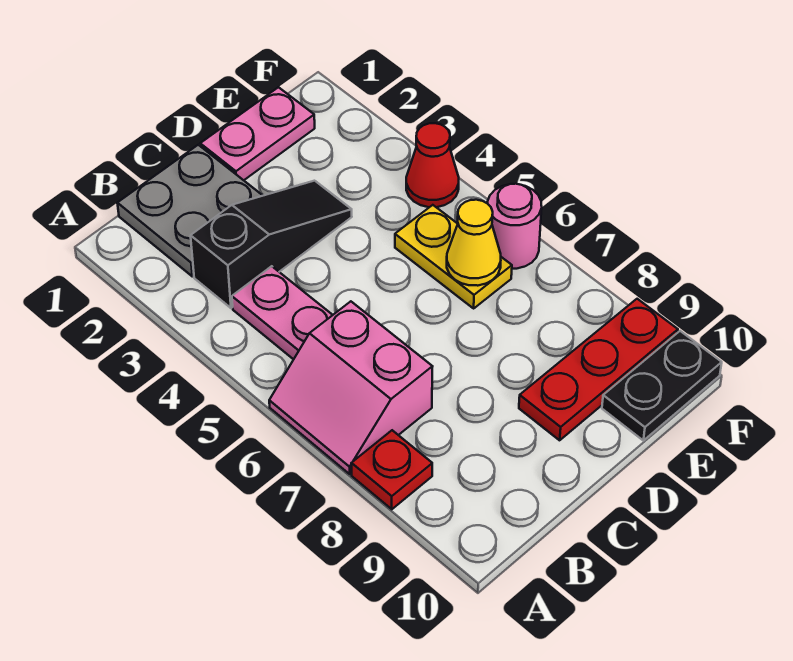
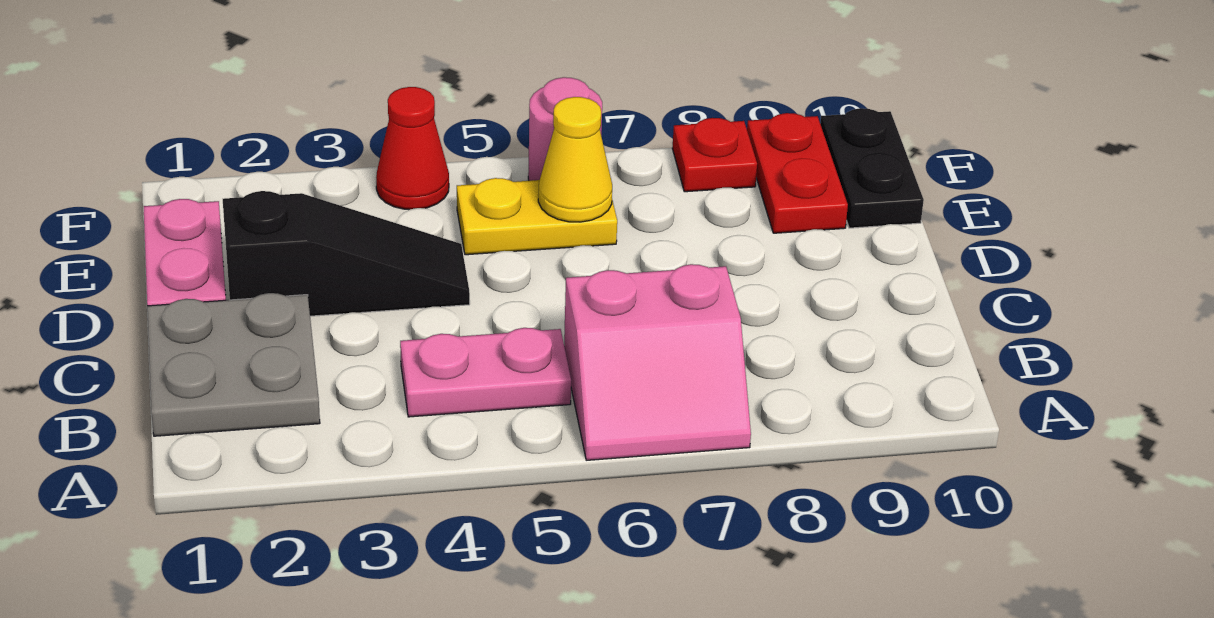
red 1x1 plate [351,430,432,509] -> red 1x1 plate moved to [672,118,757,192]
black 1x3 slope [191,181,352,308] -> black 1x3 slope turned to [223,191,470,316]
red 1x3 plate [519,299,678,440] -> red 1x2 plate [747,113,848,233]

